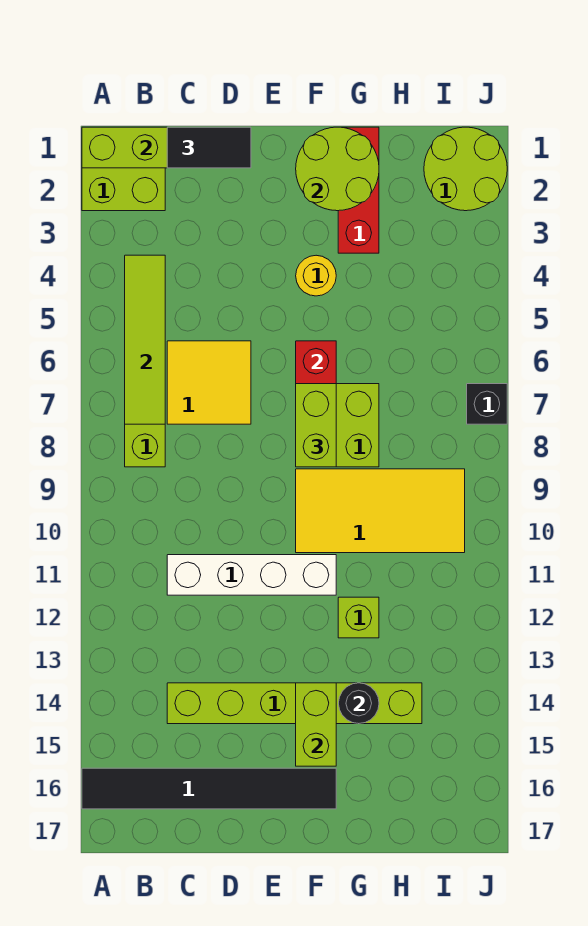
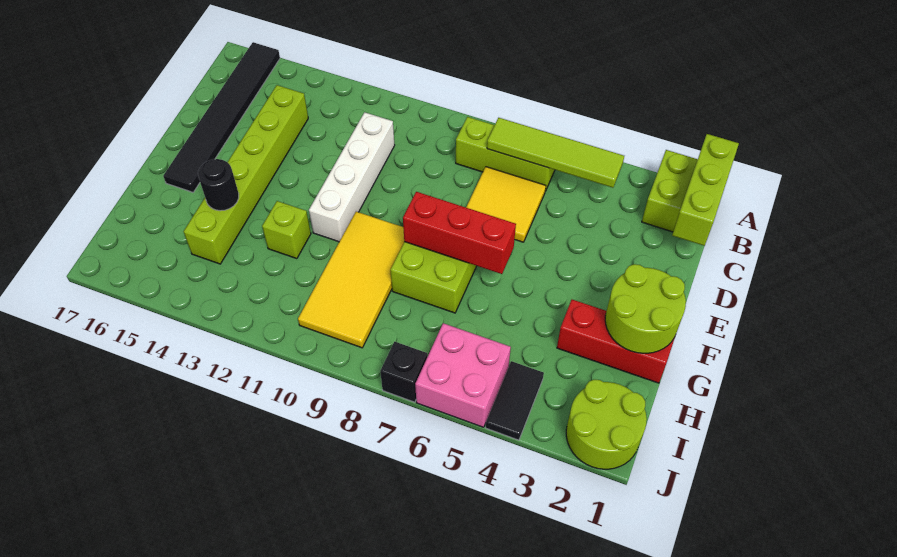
black 1x2 tile [167,127,251,168] -> black 1x2 tile moved to [486,361,544,440]
yellow 1x1 round brick [296,255,336,296] -> none
lime 1x2 brick [296,384,336,467] -> none
lime 1x2 brick [296,683,336,766] -> none
none -> pink 2x2 brick [415,323,511,427]

